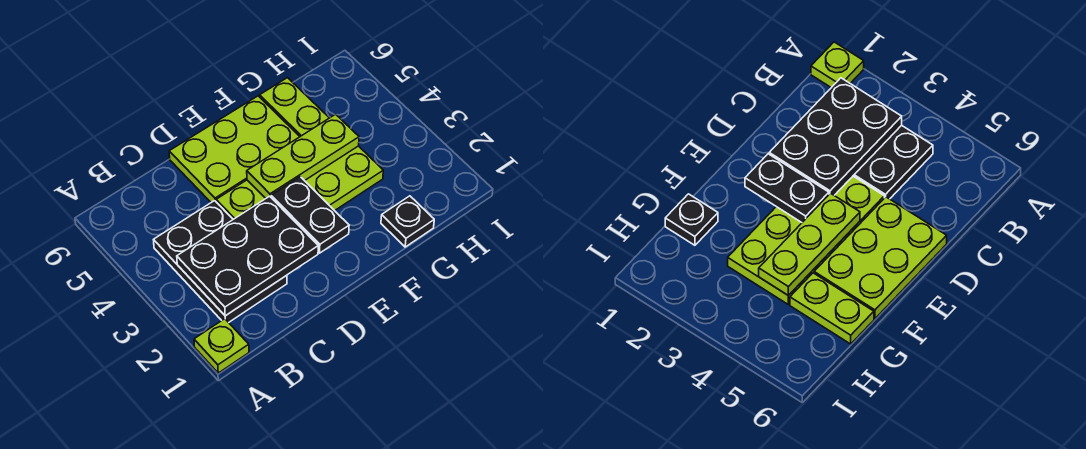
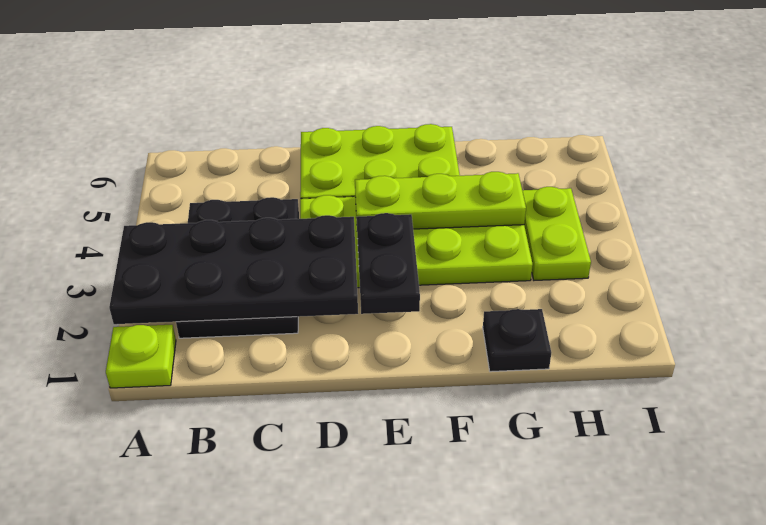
black 2x3 plate [177,196,318,316] -> black 2x4 plate [109,215,358,324]
lime 1x2 plate [260,78,329,136] -> lime 1x2 plate moved to [522,187,591,280]

